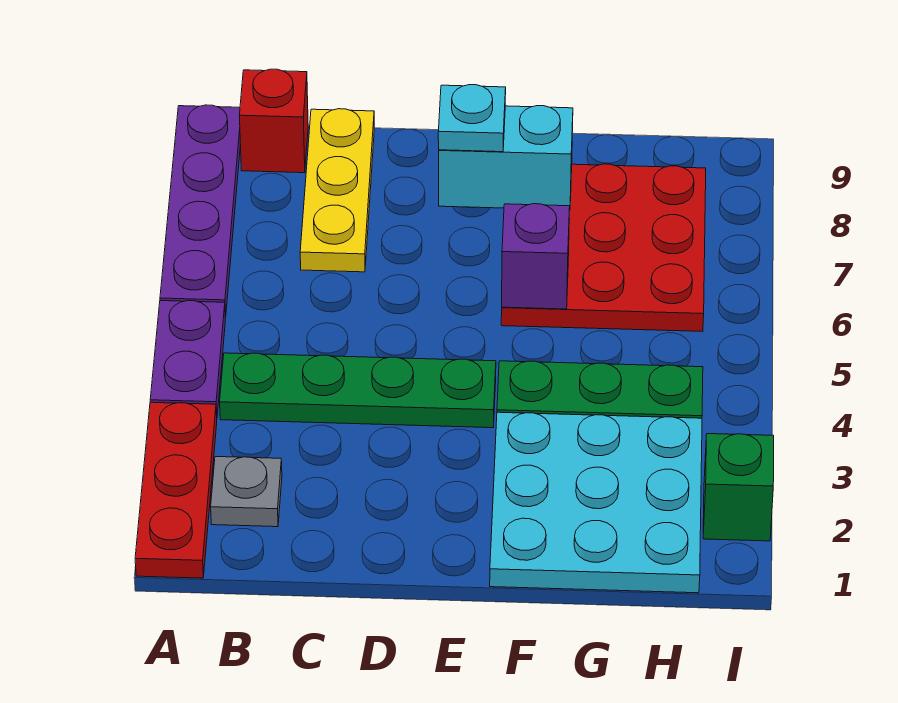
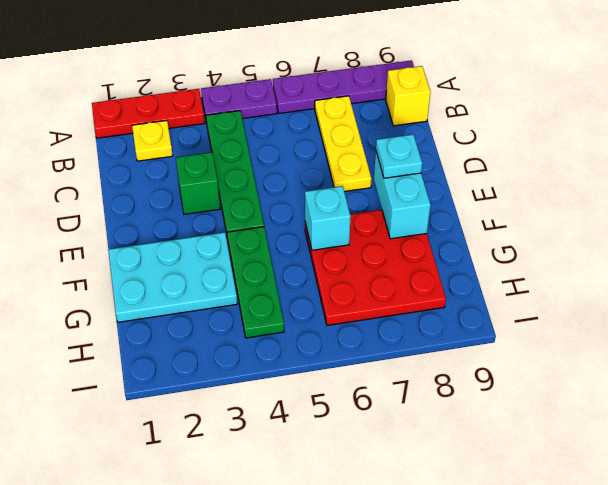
grey 1x1 plate [211,457,282,527] -> yellow 1x1 plate [132,121,173,161]
red 1x1 brick [239,69,308,173] -> yellow 1x1 brick [386,66,431,126]
yellow 1x3 plate [300,109,374,272] -> yellow 1x3 plate turned to [315,96,371,192]
cyan 3x3 plate [490,412,702,593] -> cyan 2x3 plate [108,232,237,322]
purple 1x1 brick [502,204,570,309] -> cyan 1x1 brick [305,186,351,250]
green 1x1 brick [703,434,774,541] -> green 1x1 brick moved to [176,152,220,214]

